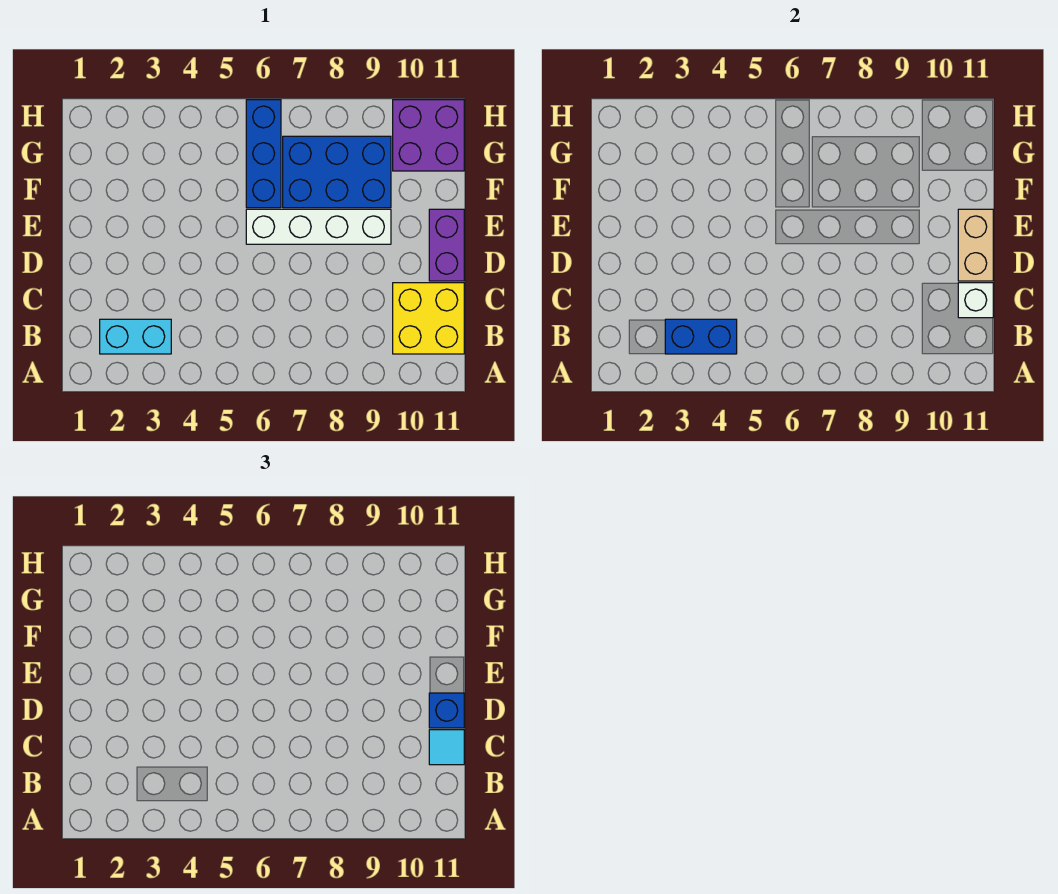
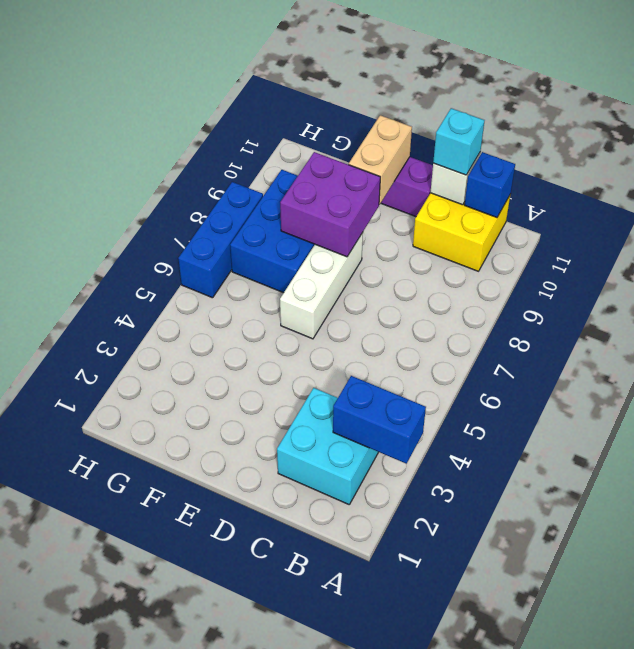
cyan 1x2 brick [100,319,171,354] -> cyan 2x2 brick [277,388,378,504]
blue 1x2 brick [665,319,737,354] -> blue 1x2 brick turned to [333,376,426,464]
cyan 1x1 tile [429,730,464,765] -> cyan 1x1 brick [433,108,485,175]
tan 1x2 brick [958,209,993,281] -> tan 1x2 brick turned to [349,115,412,205]
blue 1x1 brick [429,693,464,728] -> blue 1x1 brick moved to [465,152,515,217]
white 1x4 brick [246,209,391,244] -> white 1x3 brick [280,233,363,339]
blue 1x3 brick [246,100,281,208] -> blue 1x3 brick turned to [178,182,263,298]
purple 2x2 brick [393,100,464,171] -> purple 2x2 brick moved to [280,152,380,257]

